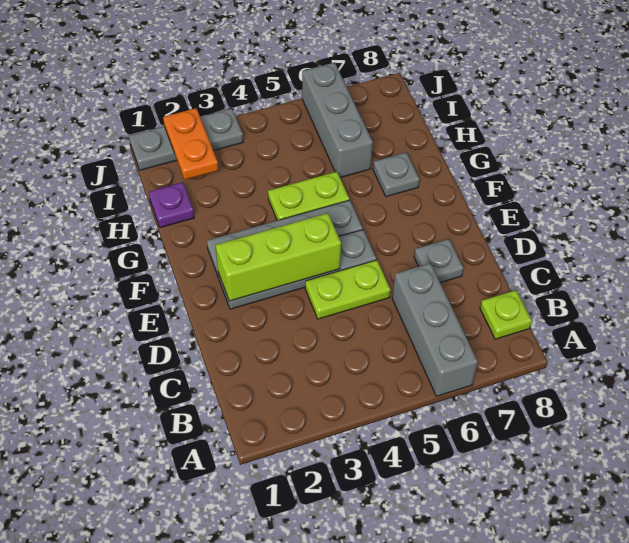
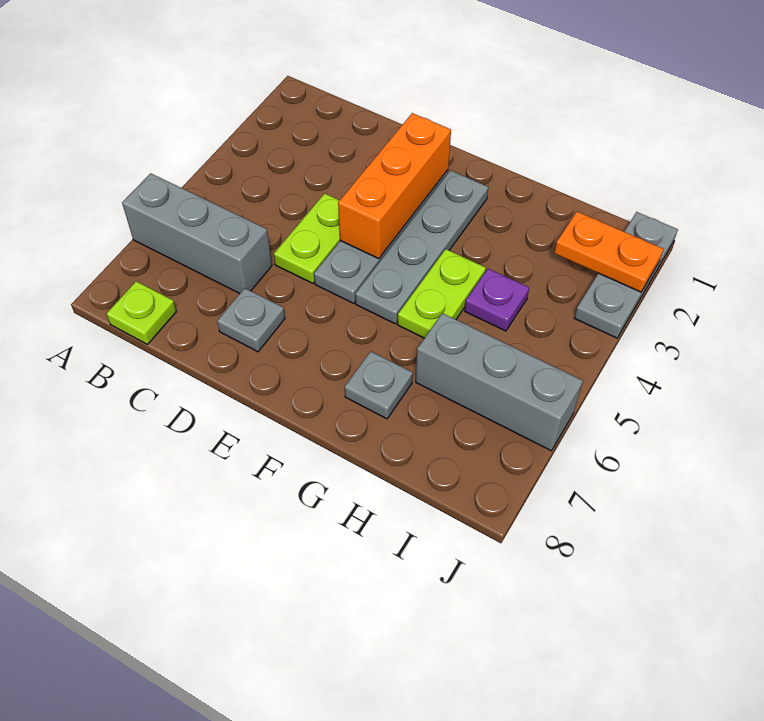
lime 1x3 brick [216,213,341,301] -> orange 1x3 brick [338,113,451,259]
purple 1x1 plate [149,182,194,228] -> purple 1x1 plate moved to [465,269,529,331]

